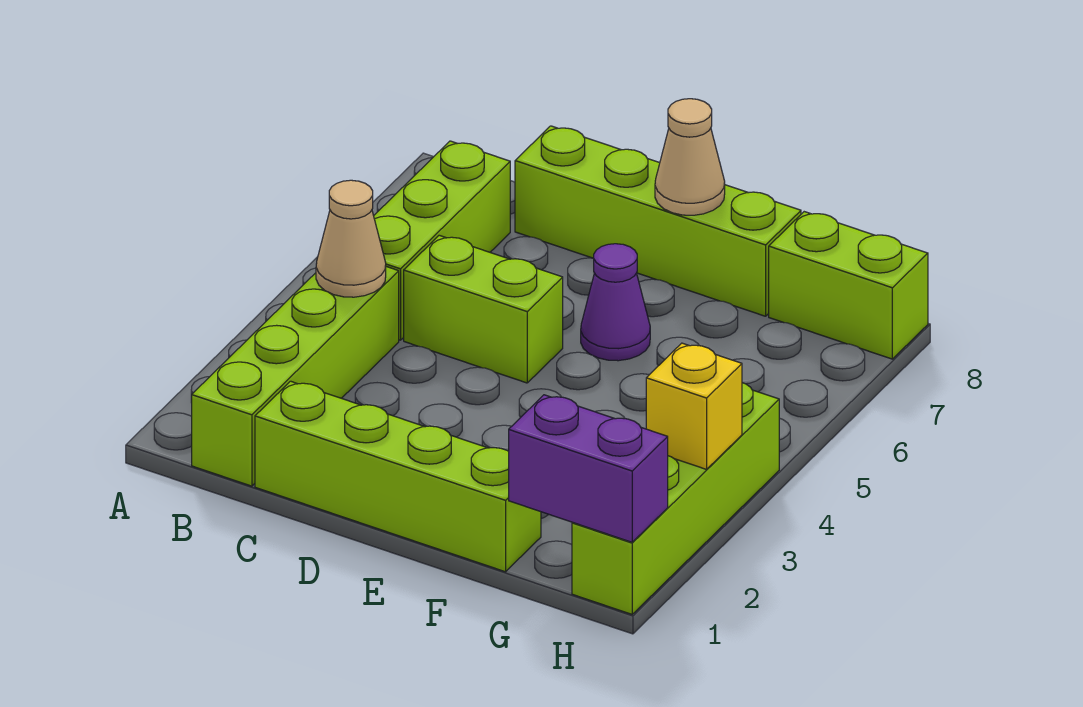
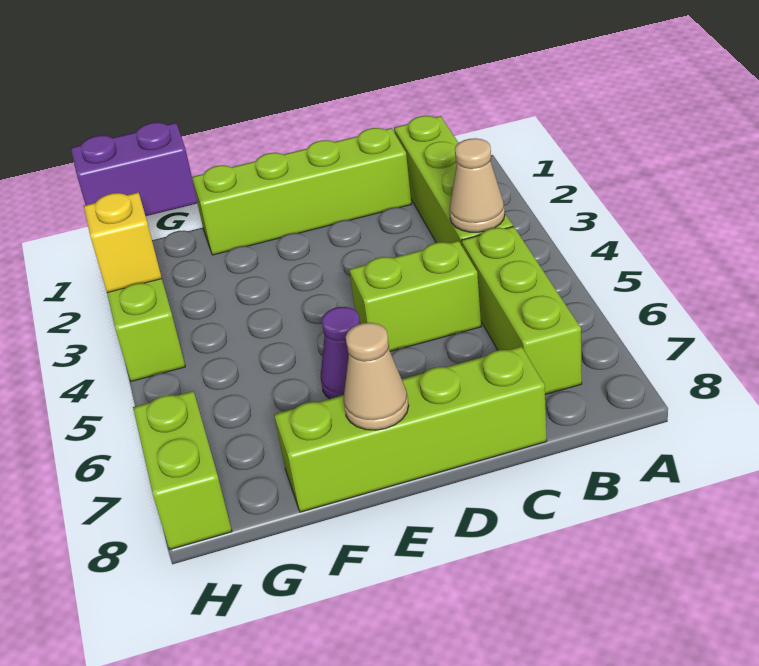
lime 1x2 brick [769,212,928,359] -> lime 1x2 brick turned to [133,391,232,549]

